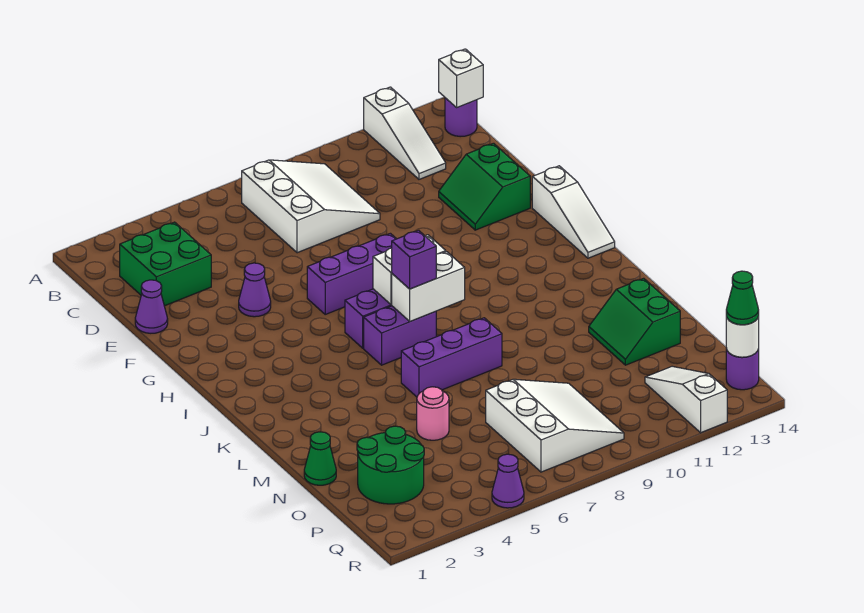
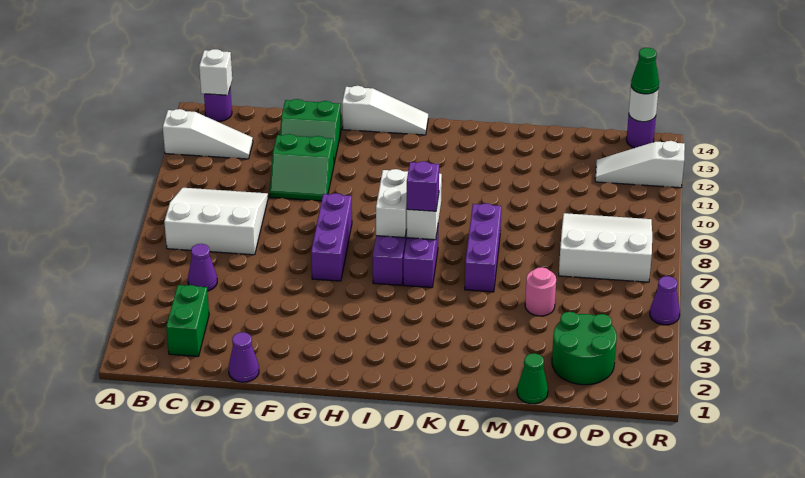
green 2x2 brick [120,222,211,306] -> green 1x2 brick [166,285,209,356]
purple 1x1 cone [239,263,271,317] -> purple 1x1 cone moved to [188,244,217,291]
green 2x2 slope [589,278,680,365] -> green 2x2 slope moved to [270,134,334,201]

